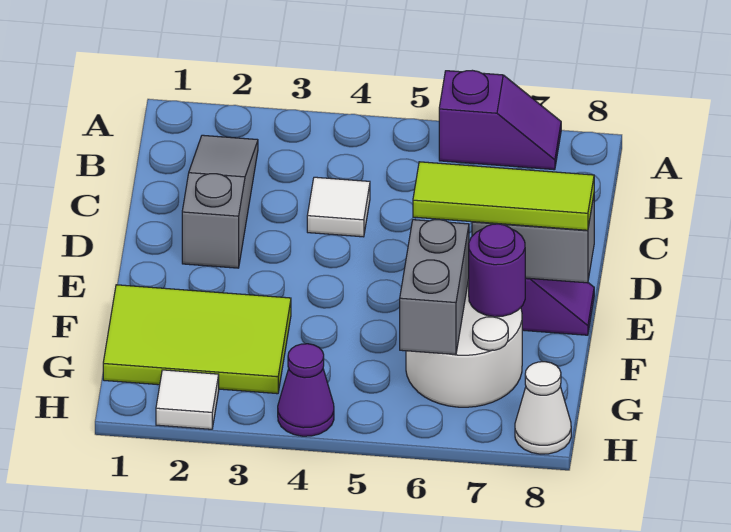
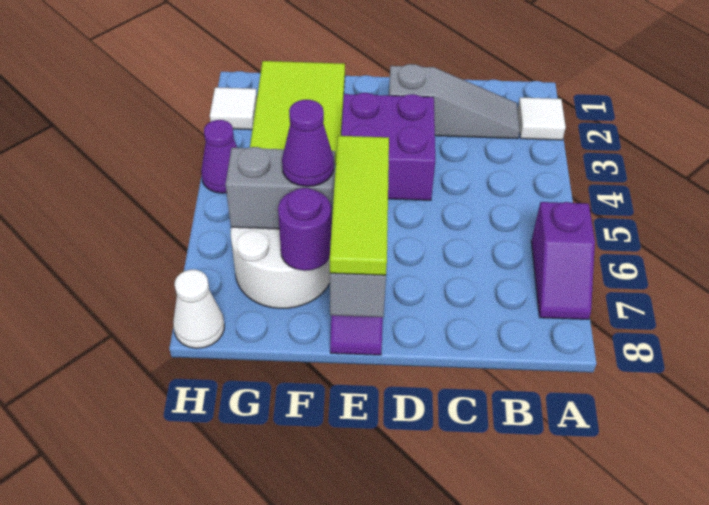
white 1x1 tile [307,177,370,237] -> white 1x1 tile moved to [517,98,566,140]
none -> purple 2x2 brick [341,93,435,200]
none -> purple 1x1 cone [282,100,334,186]

